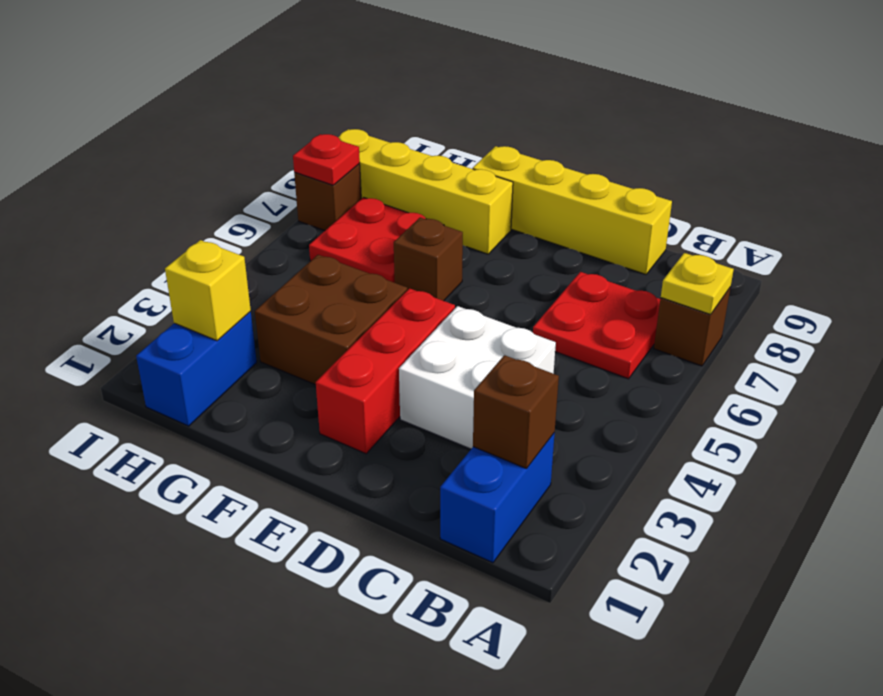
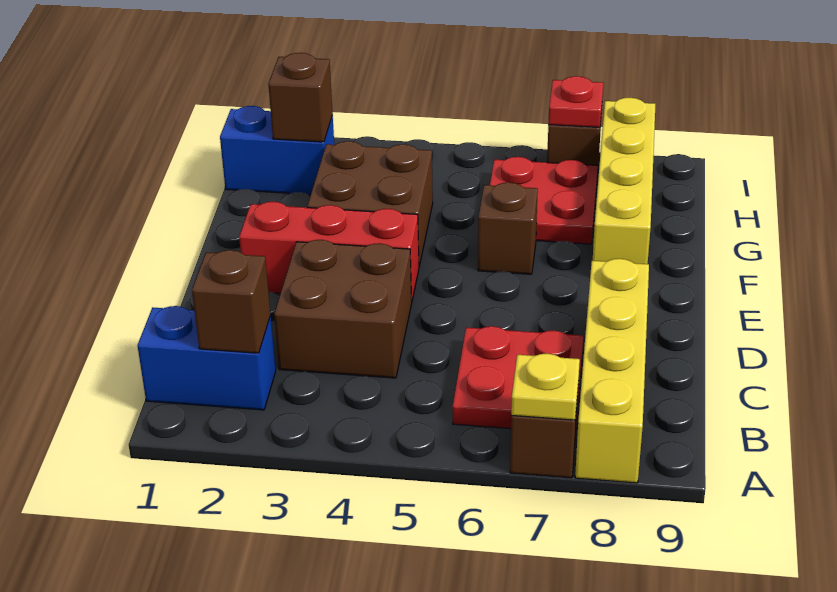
white 2x2 brick [399,306,556,449] -> brown 2x2 brick [274,240,412,378]
yellow 1x4 brick [473,146,672,275] -> yellow 1x4 brick moved to [575,259,649,483]
yellow 1x1 brick [165,240,251,341] -> brown 1x1 brick [268,53,333,142]

